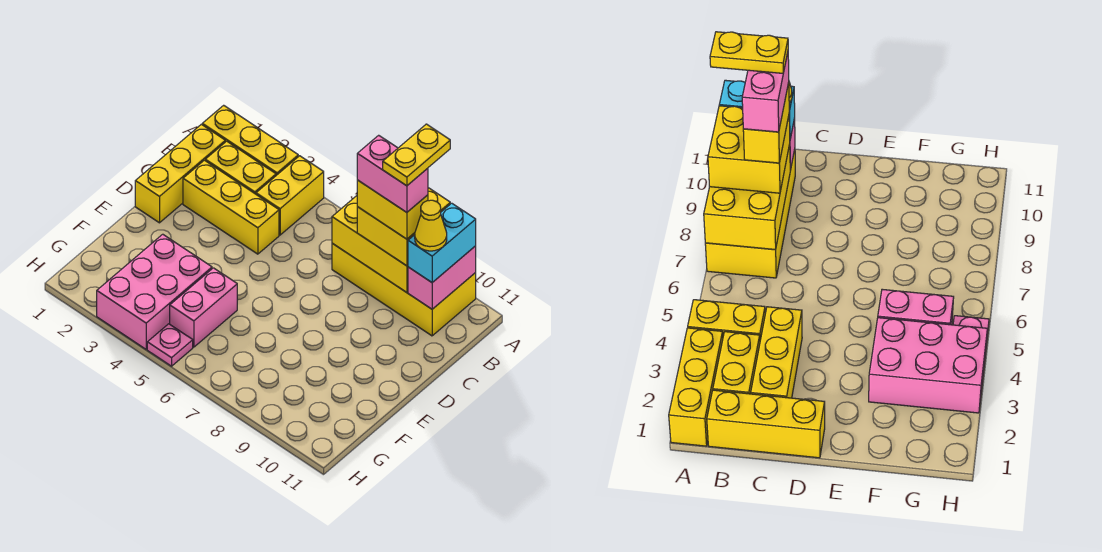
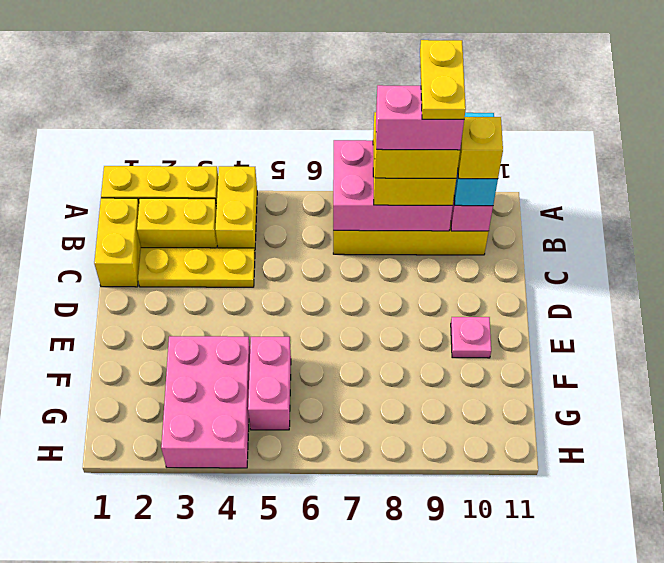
yellow 2x3 brick [332,196,408,292] -> pink 2x3 brick [333,140,453,231]
yellow 1x3 brick [135,124,225,223] -> yellow 1x2 brick [94,198,141,287]
yellow 1x1 cone [415,200,447,251] -> yellow 1x1 brick [458,117,503,179]
yellow 1x3 brick [183,160,279,254] -> yellow 1x3 plate [138,248,255,287]
pink 1x1 plate [147,324,193,366] -> pink 1x1 plate moved to [451,317,491,358]

